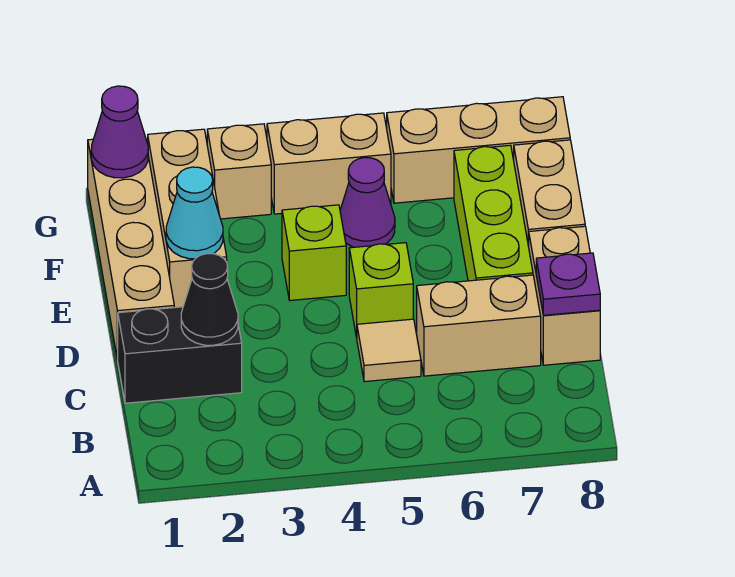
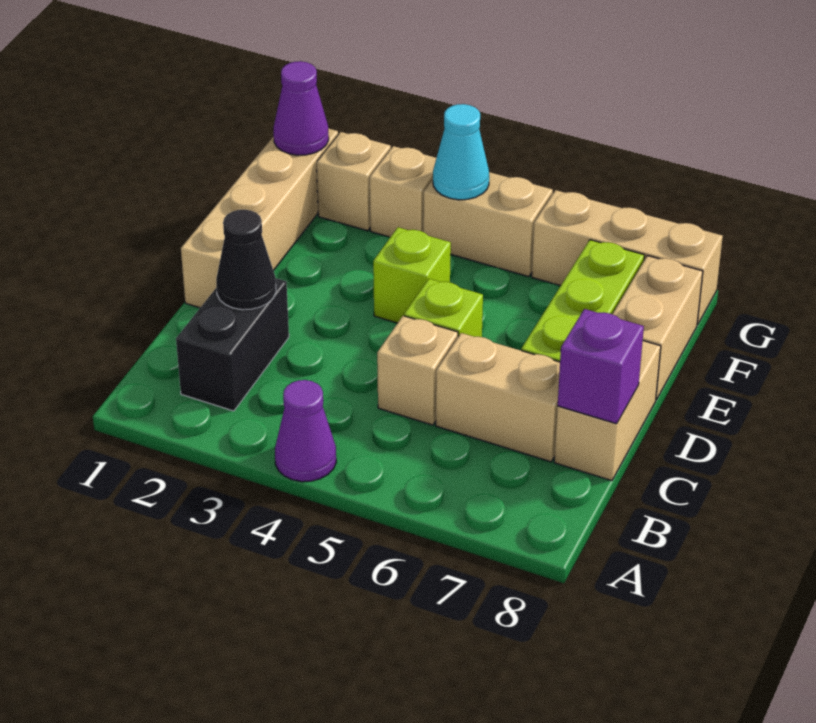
black 1x2 brick [118,307,242,403] -> black 1x2 brick turned to [176,278,289,411]
tan 1x1 tile [357,319,421,382] -> tan 1x1 brick [377,316,458,425]
purple 1x1 plate [536,253,600,315] -> purple 1x1 brick [558,309,644,424]
tan 1x3 brick [148,129,227,308] -> tan 1x1 brick [317,132,391,231]
cyan 1x1 cone [166,167,223,259] -> cyan 1x1 cone moved to [433,104,489,200]
purple 1x1 cone [340,158,395,247] -> purple 1x1 cone moved to [275,380,336,482]

